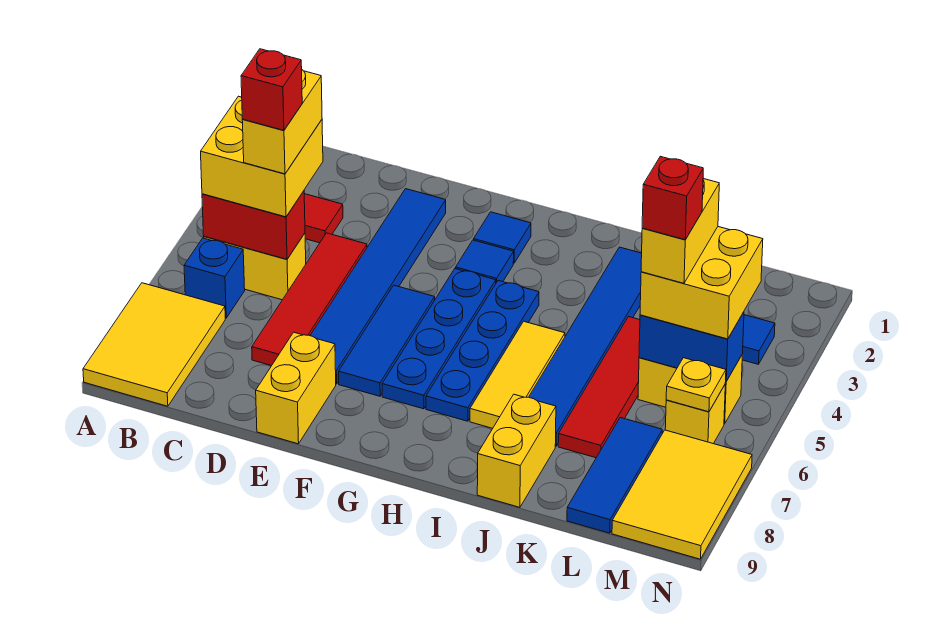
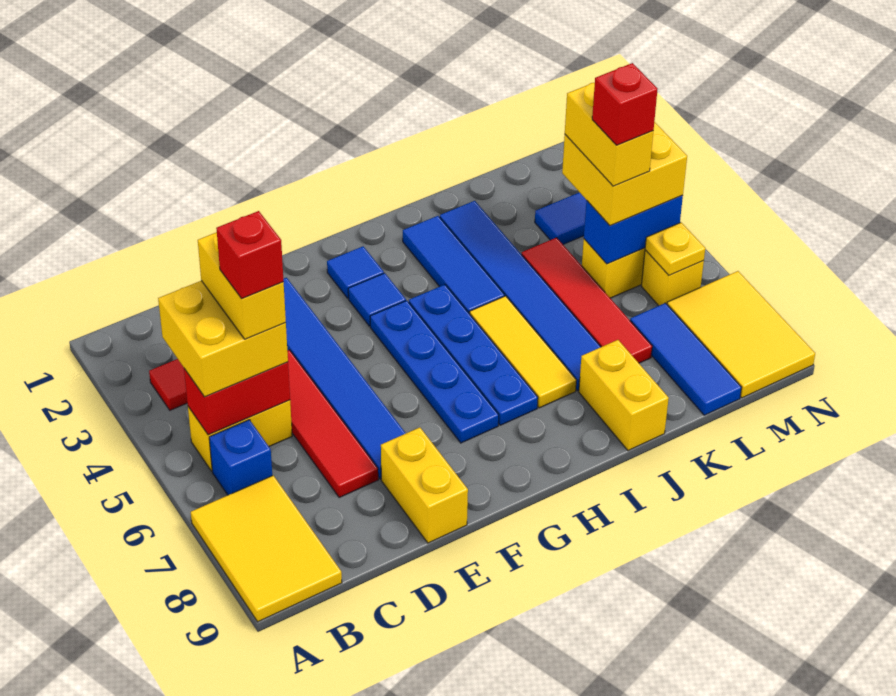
blue 1x3 tile [339,285,435,396] -> blue 1x3 tile moved to [403,216,505,314]

